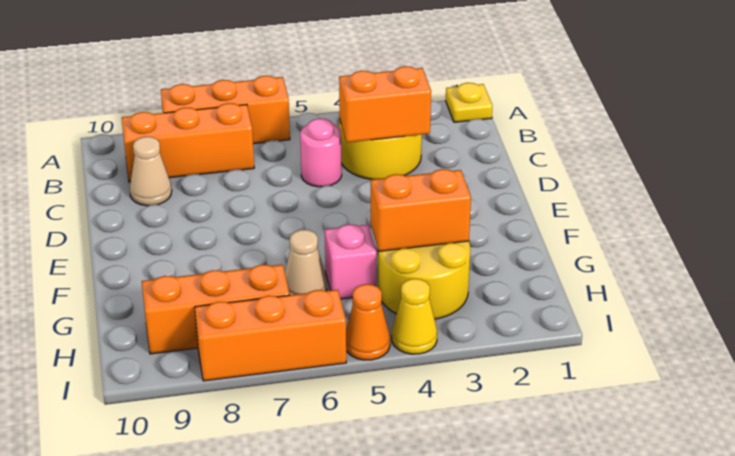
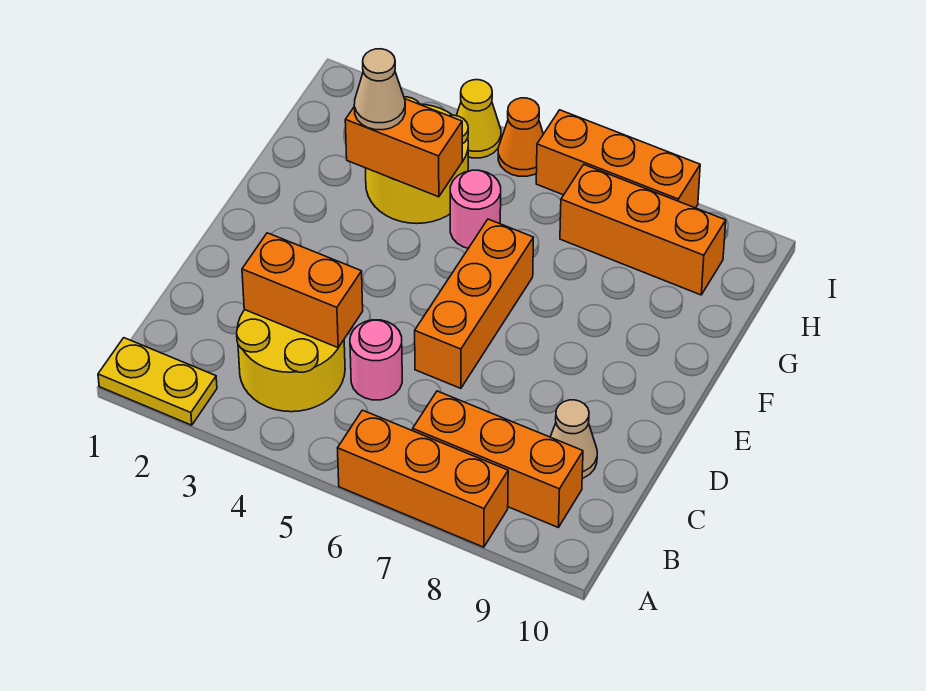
yellow 1x1 plate [446,83,492,122] -> yellow 1x2 plate [98,338,217,425]
none -> orange 1x3 brick [415,219,534,388]
pink 1x1 brick [325,224,377,299] -> pink 1x1 round brick [450,170,501,248]
tan 1x1 cone [285,230,327,295] -> tan 1x1 cone moved to [354,49,405,130]

